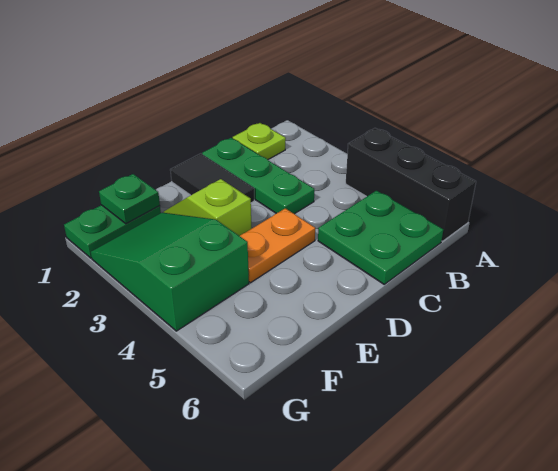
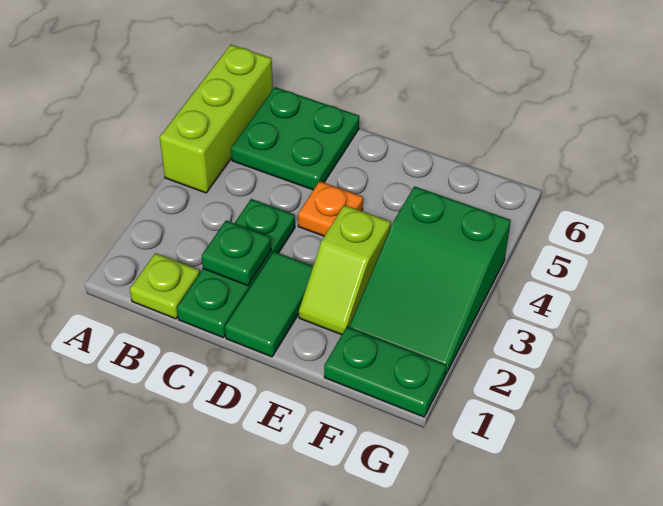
black 1x3 brick [346,128,476,241] -> lime 1x3 brick [160,45,273,193]
black 1x2 tile [170,154,254,203] -> green 1x2 tile [225,252,313,357]
orange 1x2 plate [240,208,315,283] -> orange 1x1 plate [298,181,363,236]
green 1x1 plate [99,174,160,224] -> green 1x1 plate moved to [202,221,271,286]

